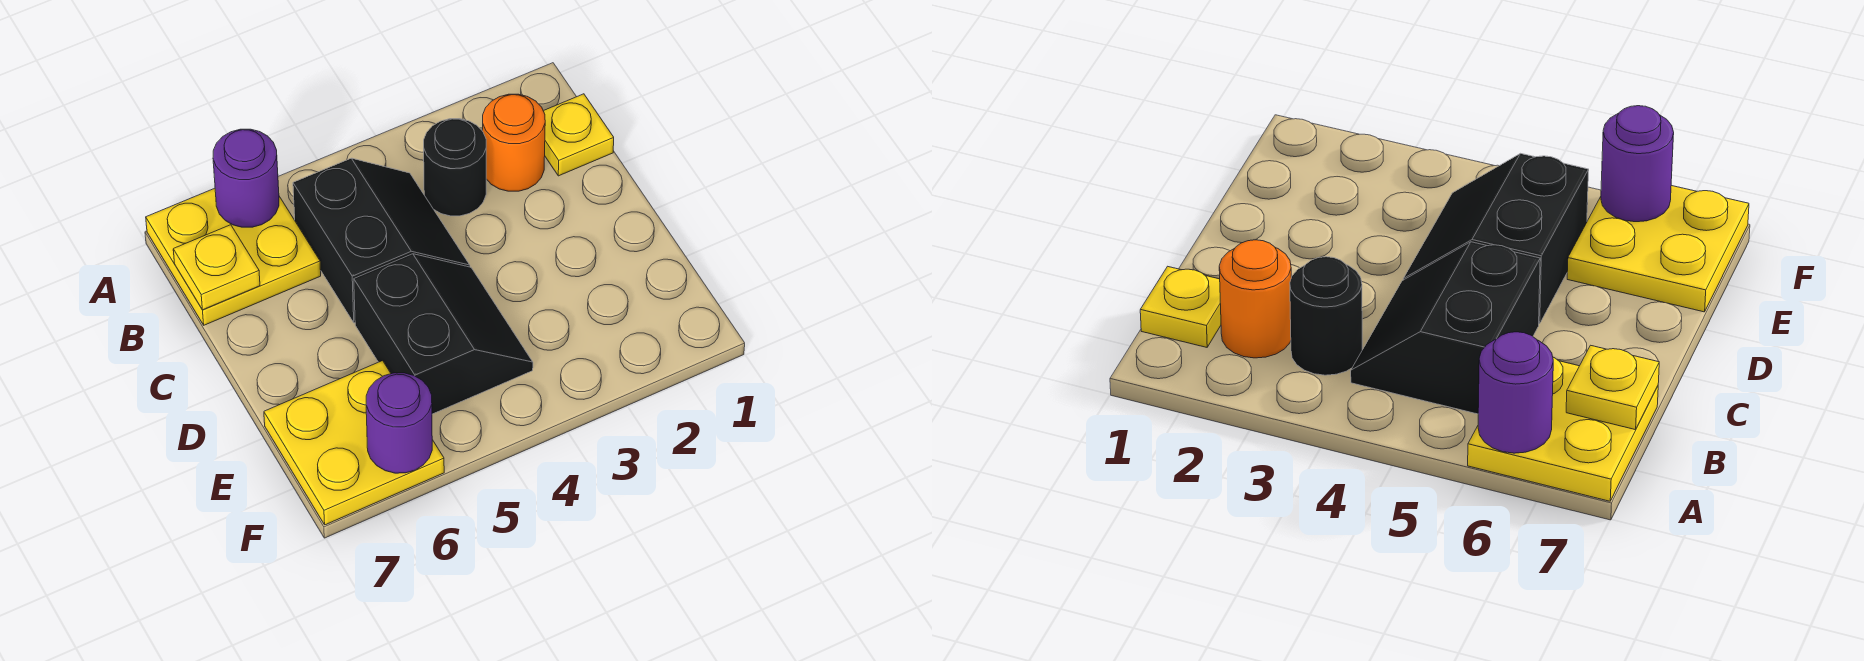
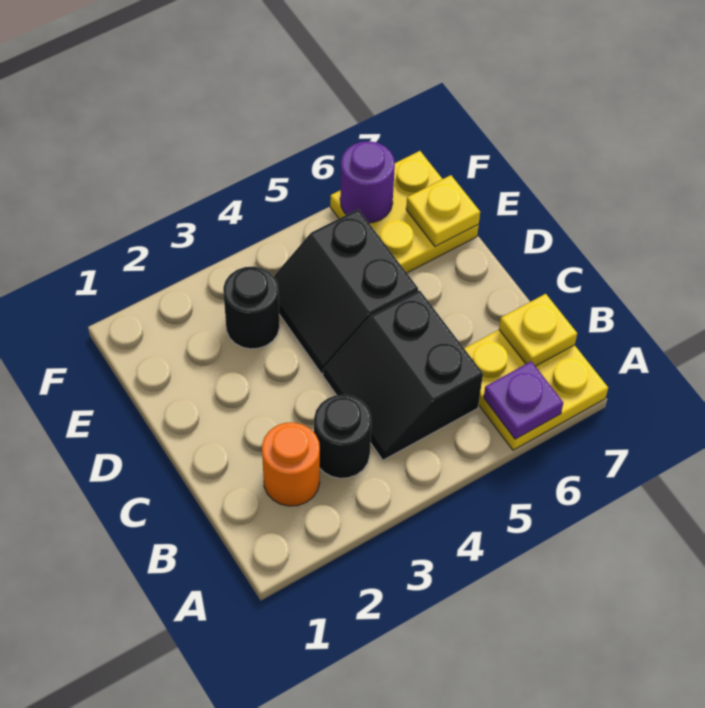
purple 1x1 round brick [213,129,279,227] -> purple 1x1 plate [484,361,563,439]
yellow 1x1 plate [544,94,614,176] -> yellow 1x1 plate moved to [406,175,480,247]
none -> black 1x1 round brick [223,267,280,349]

